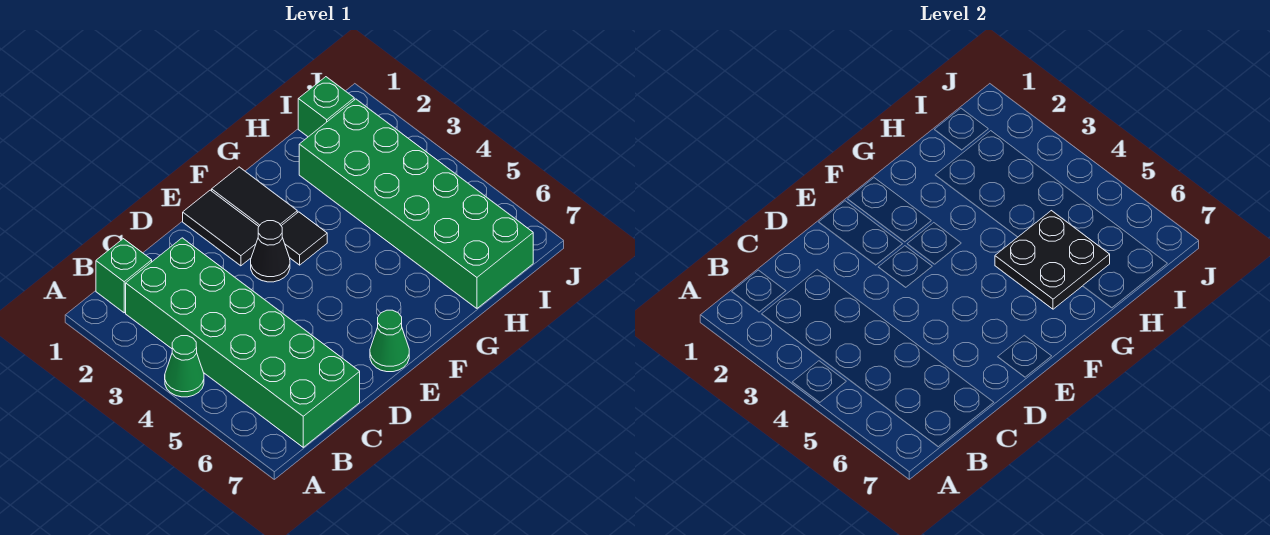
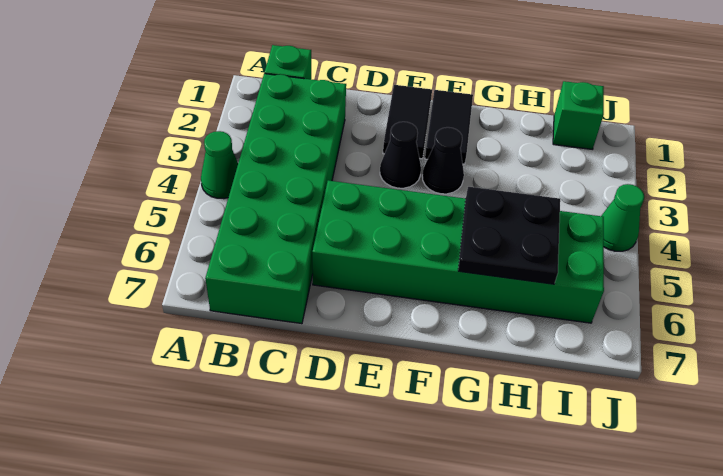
green 1x1 cone [370,310,409,372] -> green 1x1 cone moved to [602,184,644,251]
black 1x1 tile [282,212,327,265] -> black 1x1 cone [422,127,464,194]
green 2x6 brick [299,99,533,308] -> green 2x6 brick turned to [312,180,604,323]

